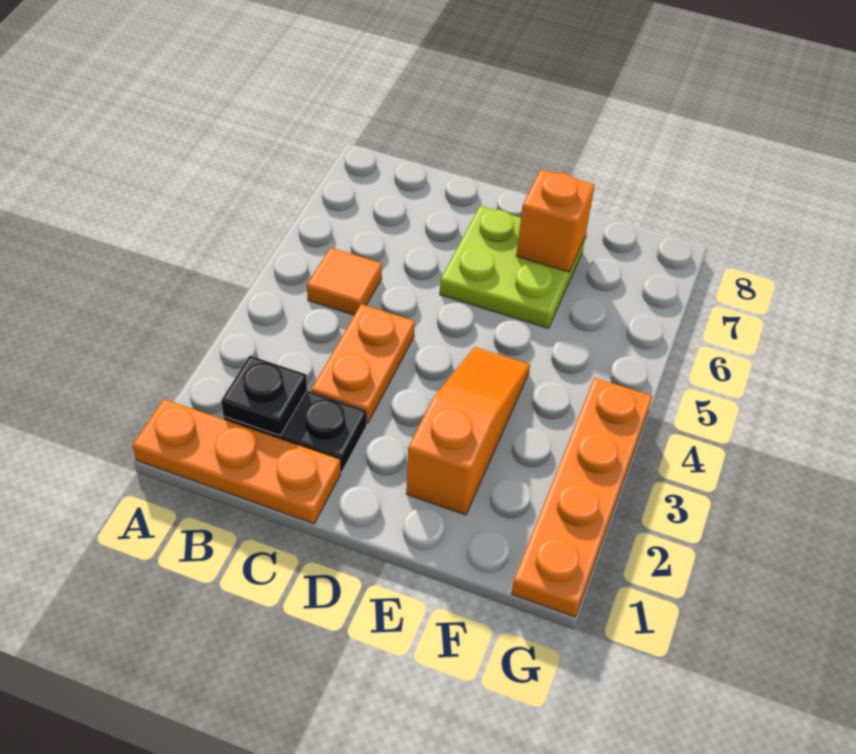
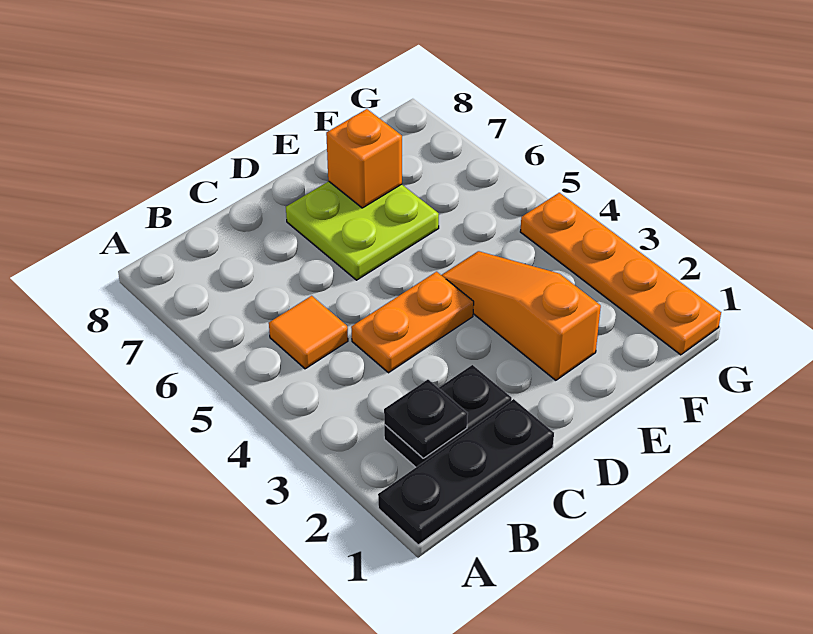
orange 1x3 plate [132,399,341,524] -> black 1x3 plate [378,399,554,545]
orange 1x2 plate [311,304,415,423] -> orange 1x2 plate turned to [351,272,474,373]

